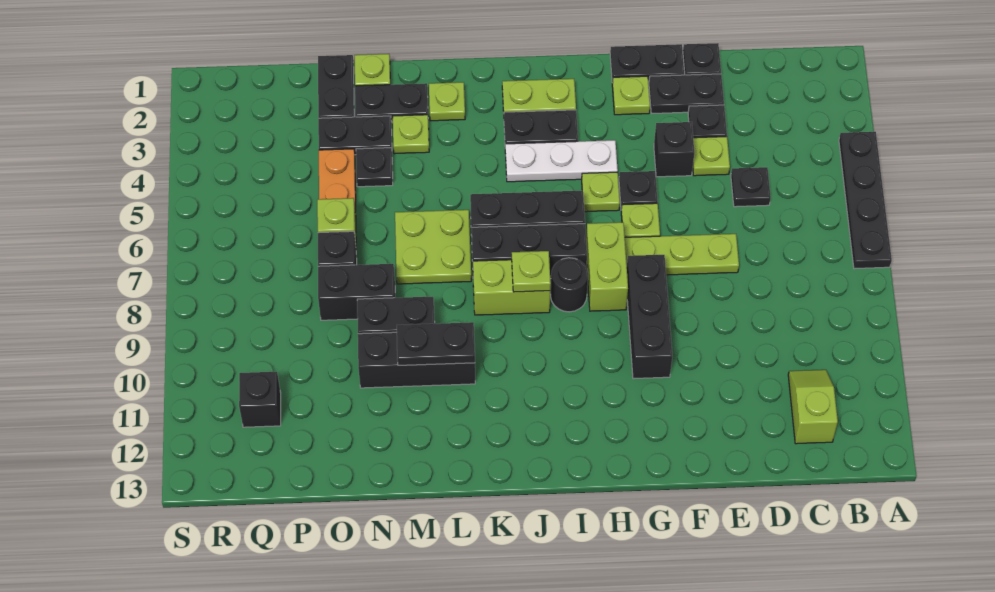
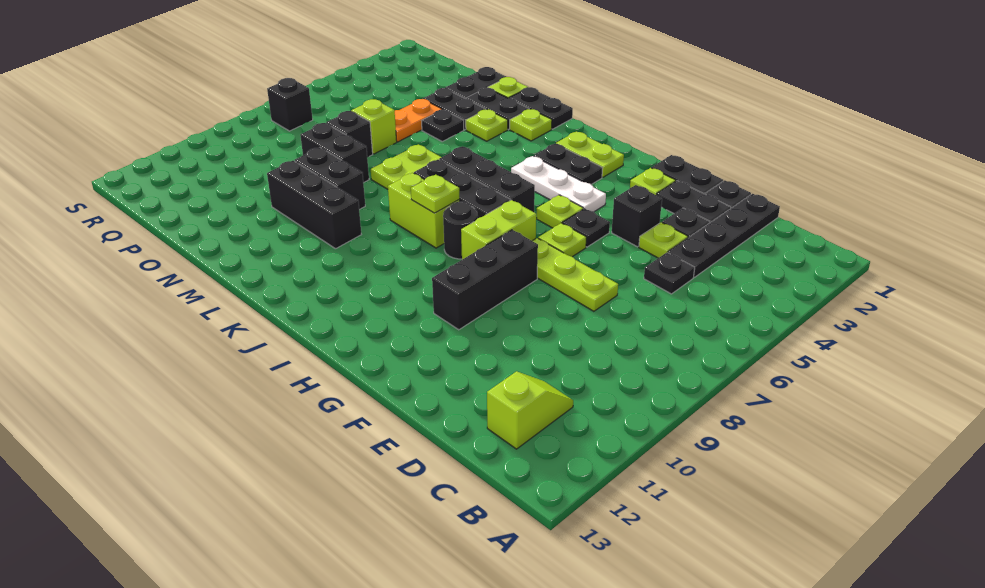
black 1x4 plate [839,132,892,269] -> black 1x4 plate moved to [668,194,780,277]
black 1x2 plate [397,322,475,365] -> black 1x2 plate moved to [510,87,573,129]
black 1x1 brick [239,372,281,427] -> black 1x1 brick moved to [267,78,313,131]

